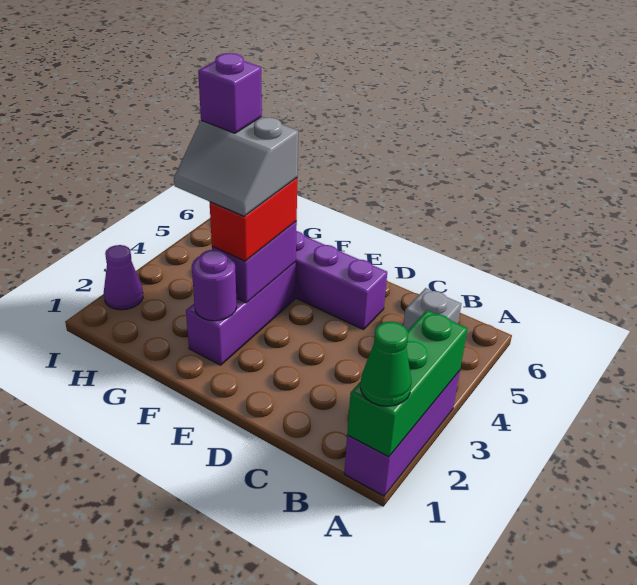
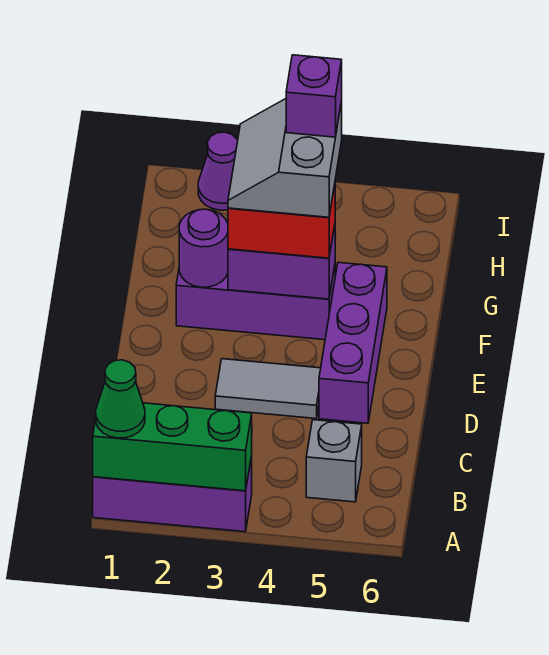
none -> grey 1x2 tile [215,359,321,419]

